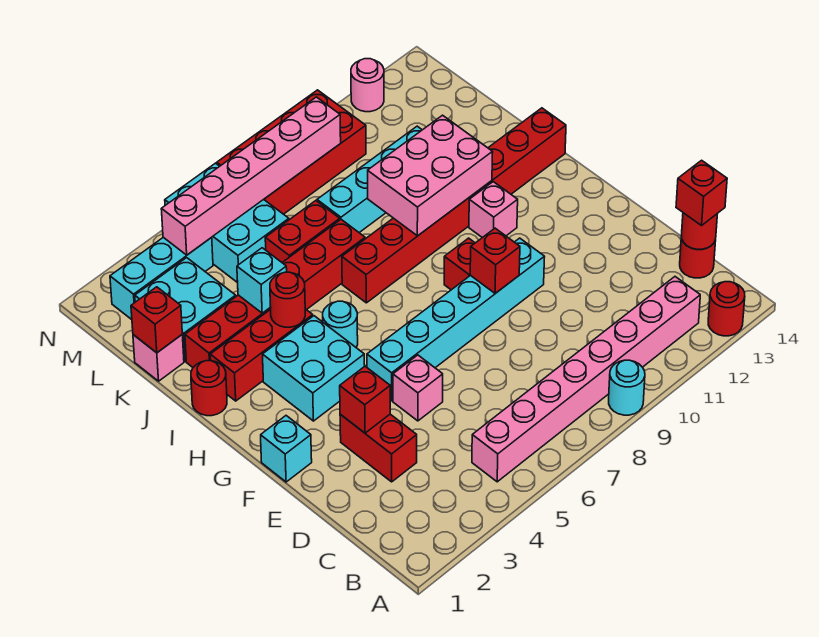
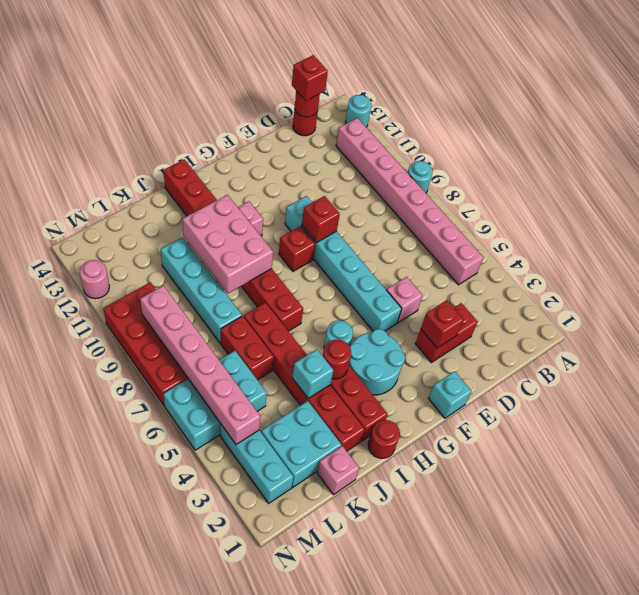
red 1x1 round brick [708,282,745,336] -> cyan 1x1 round brick [345,95,371,127]
cyan 2x2 brick [262,316,365,421] -> cyan 2x2 round brick [349,329,405,395]
red 1x1 brick [131,287,182,353] -> none

